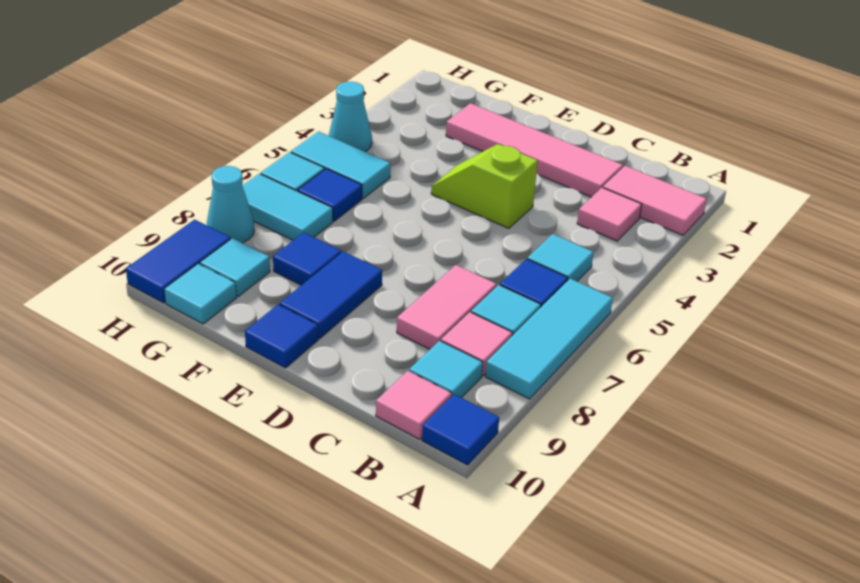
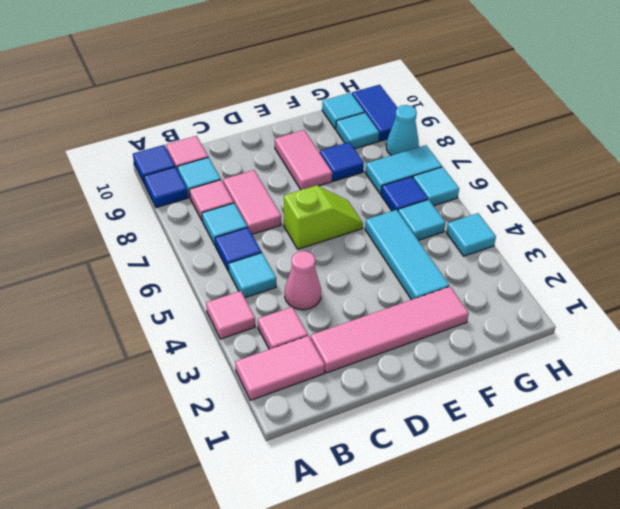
none -> pink 1x1 tile [206,291,255,339]
cyan 1x3 tile [485,279,613,399] -> cyan 1x3 tile moved to [365,210,449,300]
none -> pink 1x1 cone [285,251,321,310]
lime 1x2 slope [431,144,538,228] -> lime 1x2 slope moved to [284,185,363,249]
blue 1x2 tile [280,251,382,339] -> pink 1x2 tile [275,130,332,190]
blue 1x1 tile [245,304,318,368] -> blue 1x1 tile moved to [144,167,188,208]
cyan 1x2 tile [291,132,390,198] -> cyan 1x1 tile [398,200,445,240]
cyan 1x1 cone [329,82,372,152] -> cyan 1x1 tile [446,213,496,256]

